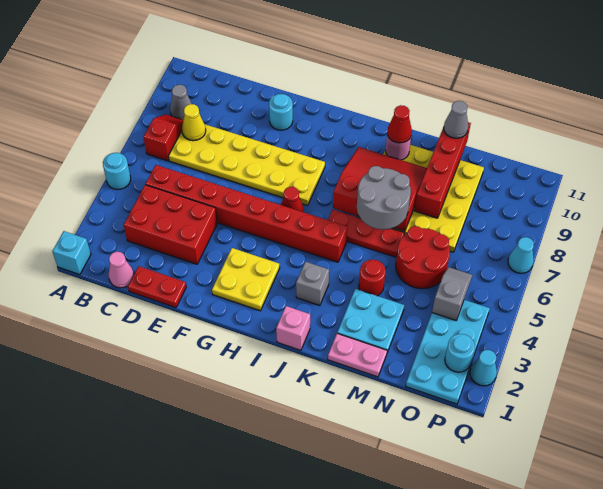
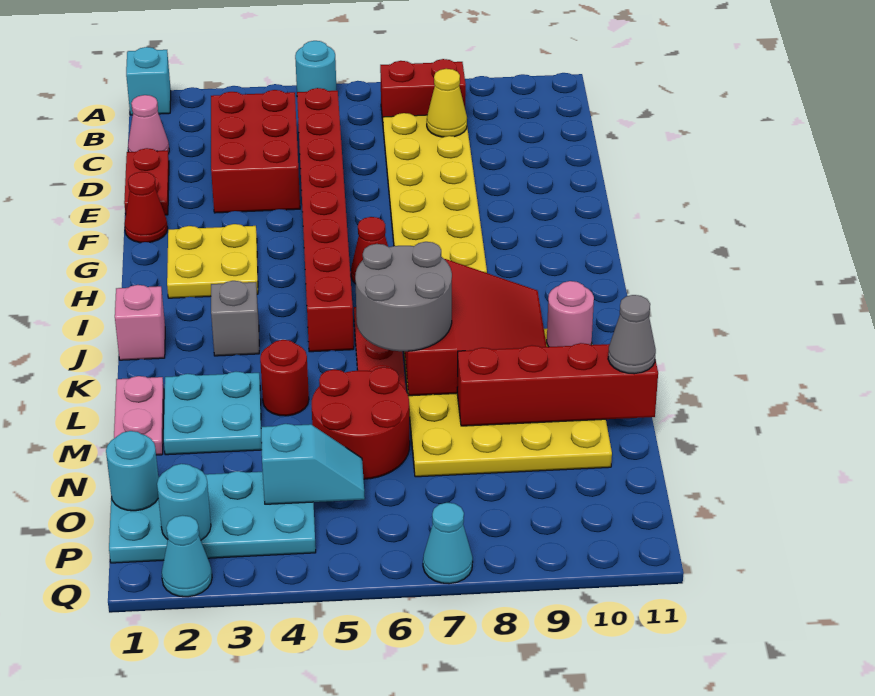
red 1x2 slope [144,114,183,161] -> red 1x2 brick [380,59,466,122]
grey 1x1 cone [170,85,192,120] -> none
cyan 1x1 round brick [269,94,293,130] -> cyan 1x1 round brick moved to [106,431,158,511]
red 1x1 cone [387,105,412,143] -> red 1x1 cone moved to [124,172,168,243]
grey 1x2 slope [432,267,472,320] -> cyan 1x2 slope [261,424,365,504]

